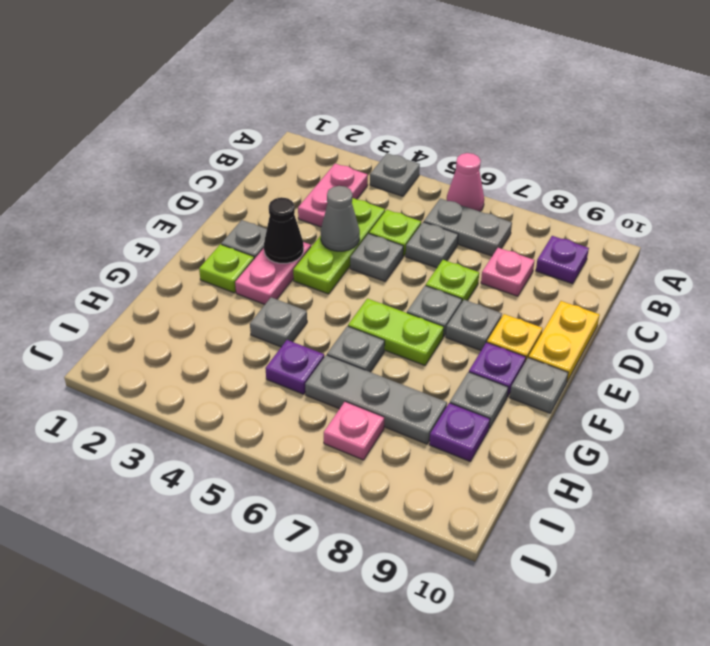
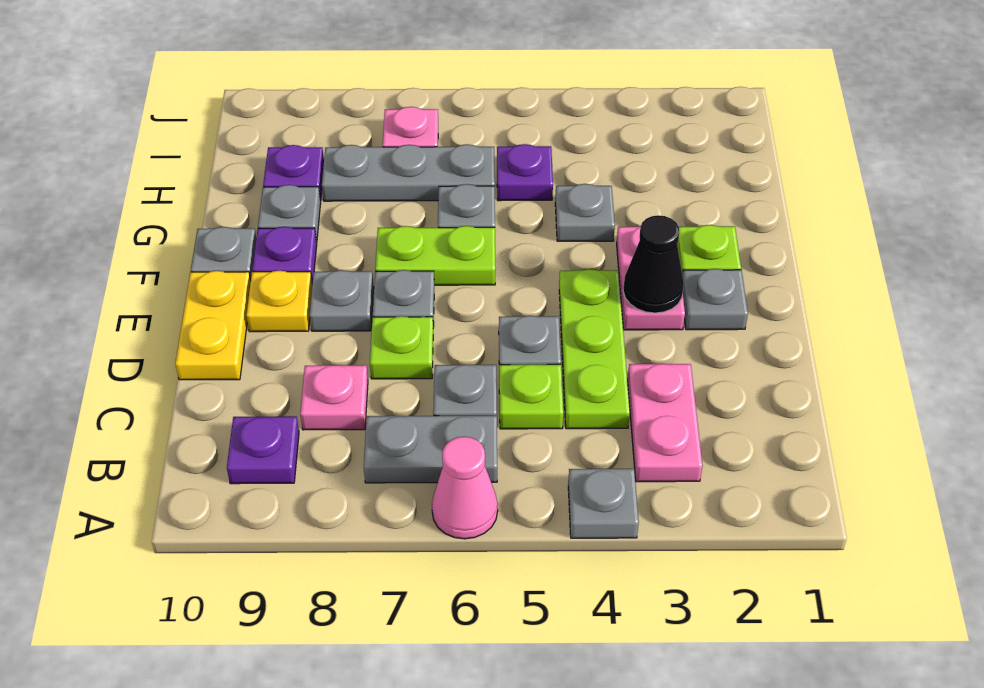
grey 1x1 cone [321,186,360,251] -> none

